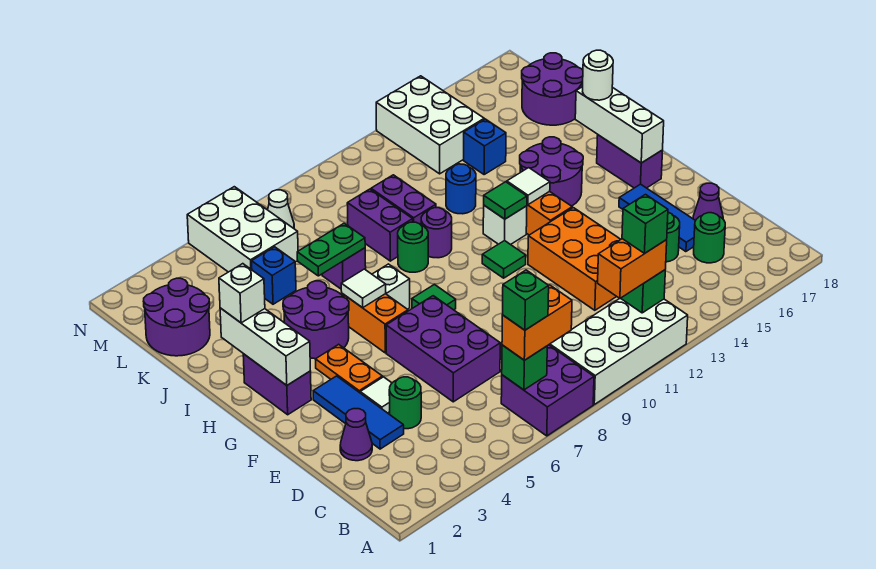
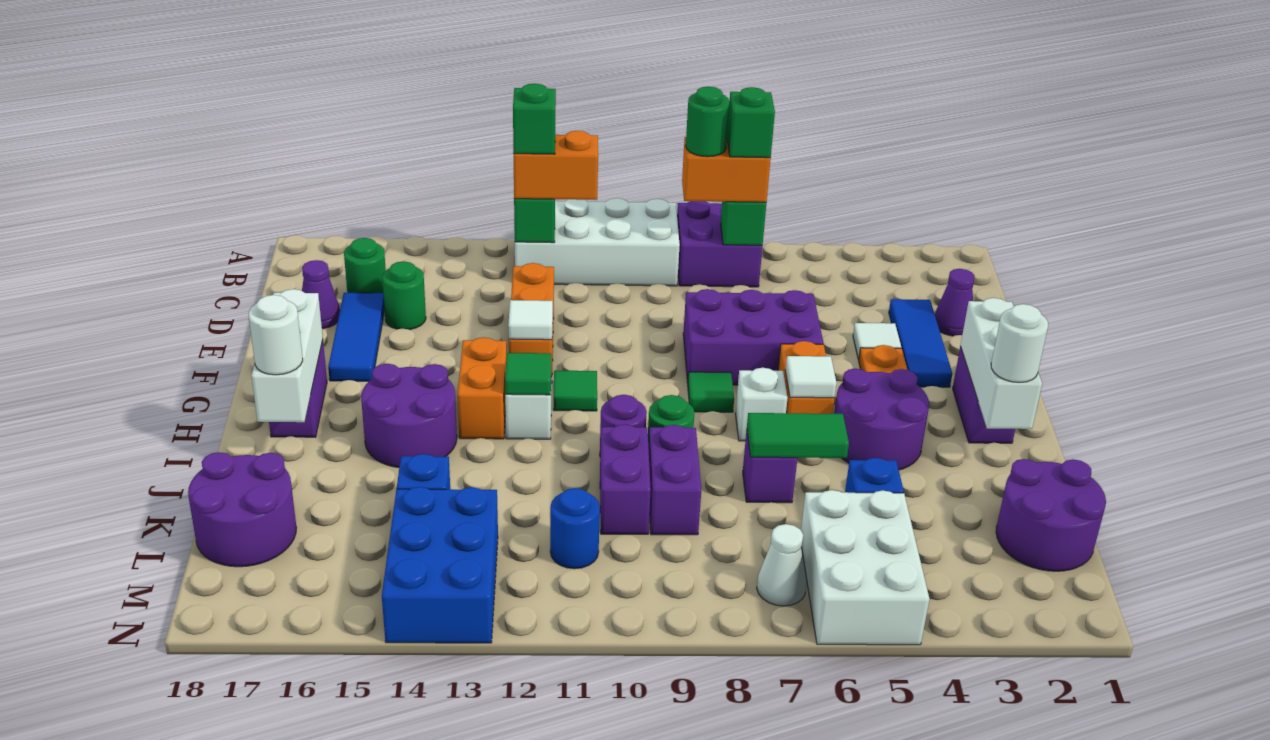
green 1x1 round brick [389,377,421,429] -> green 1x1 round brick moved to [686,87,730,157]
purple 2x3 brick [386,296,500,402] -> purple 2x3 brick turned to [683,289,823,385]
orange 2x3 brick [528,208,621,310] -> orange 1x3 brick [509,263,554,383]
white 1x1 tile [507,168,550,205] -> white 1x1 tile moved to [508,300,553,340]
white 1x1 brick [219,264,265,323] -> white 1x1 round brick [991,304,1048,383]
green 1x2 plate [297,223,365,276] -> green 1x2 tile [747,413,849,458]
blue 1x1 round brick [446,164,476,214] -> blue 1x1 round brick moved to [550,488,600,569]
white 2x3 brick [376,76,484,174] -> blue 2x3 brick [382,487,498,643]

